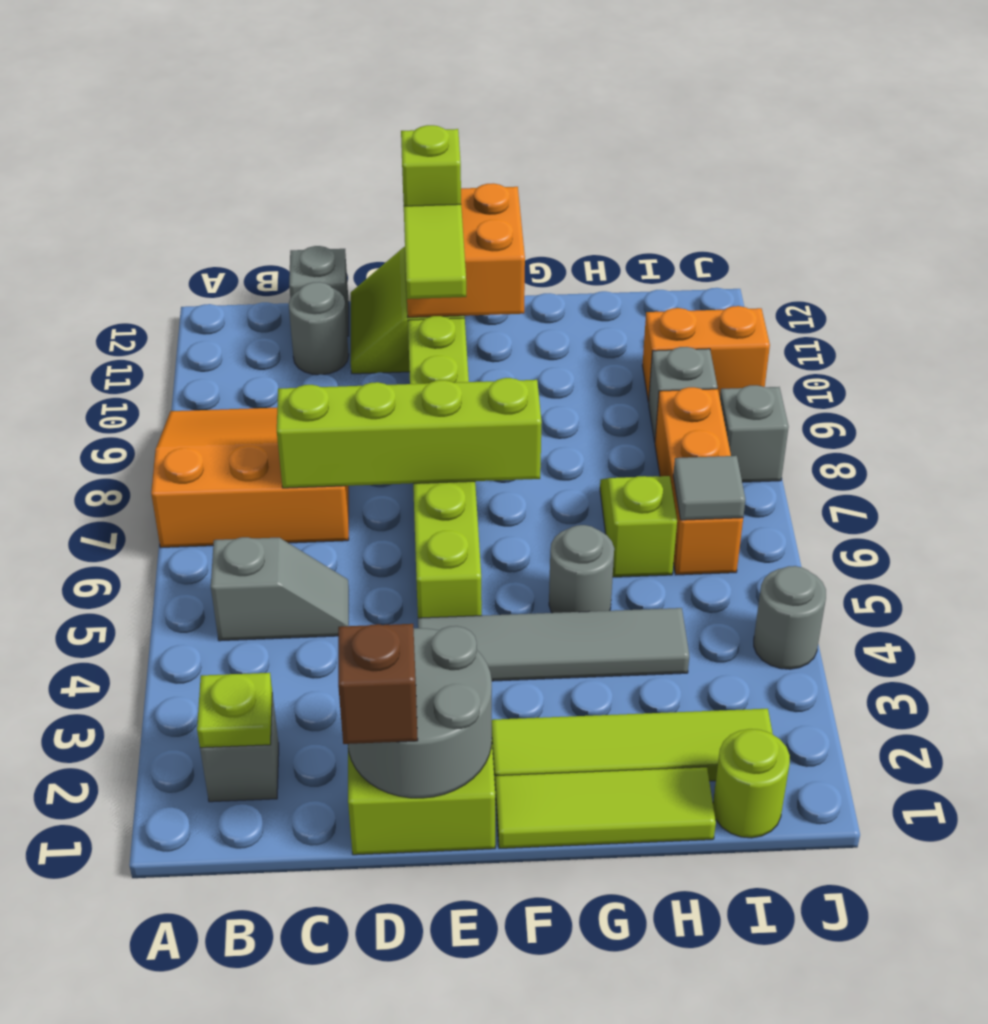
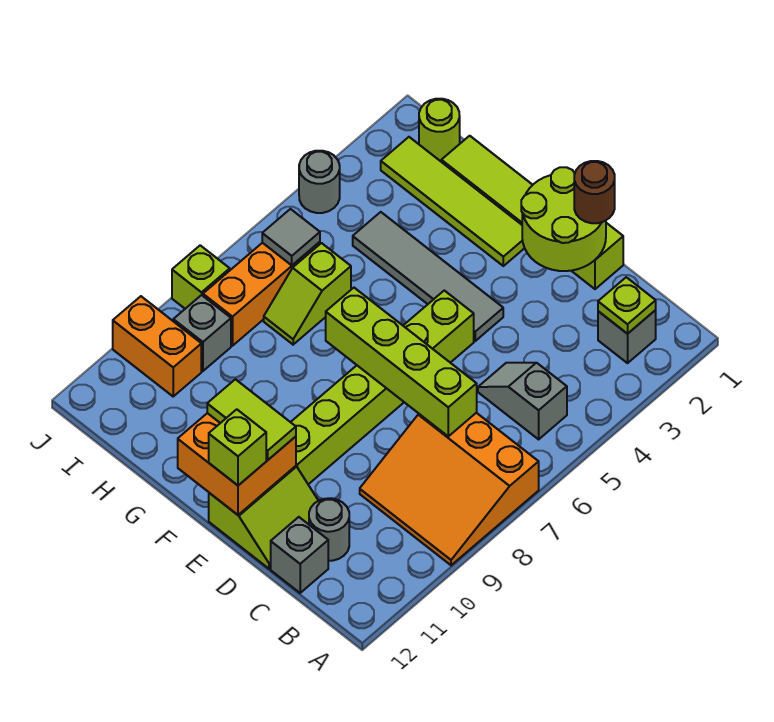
grey 2x2 round brick [348,626,492,798] -> lime 2x2 round brick [521,167,606,271]
brown 1x1 brick [338,624,418,744] -> brown 1x1 round brick [574,161,615,223]
lime 1x2 tile [404,204,466,299] -> lime 1x2 tile turned to [207,379,296,460]
grey 1x1 round brick [549,525,614,613] -> none
grey 1x1 brick [720,385,789,482] -> lime 1x1 brick [172,245,230,309]

